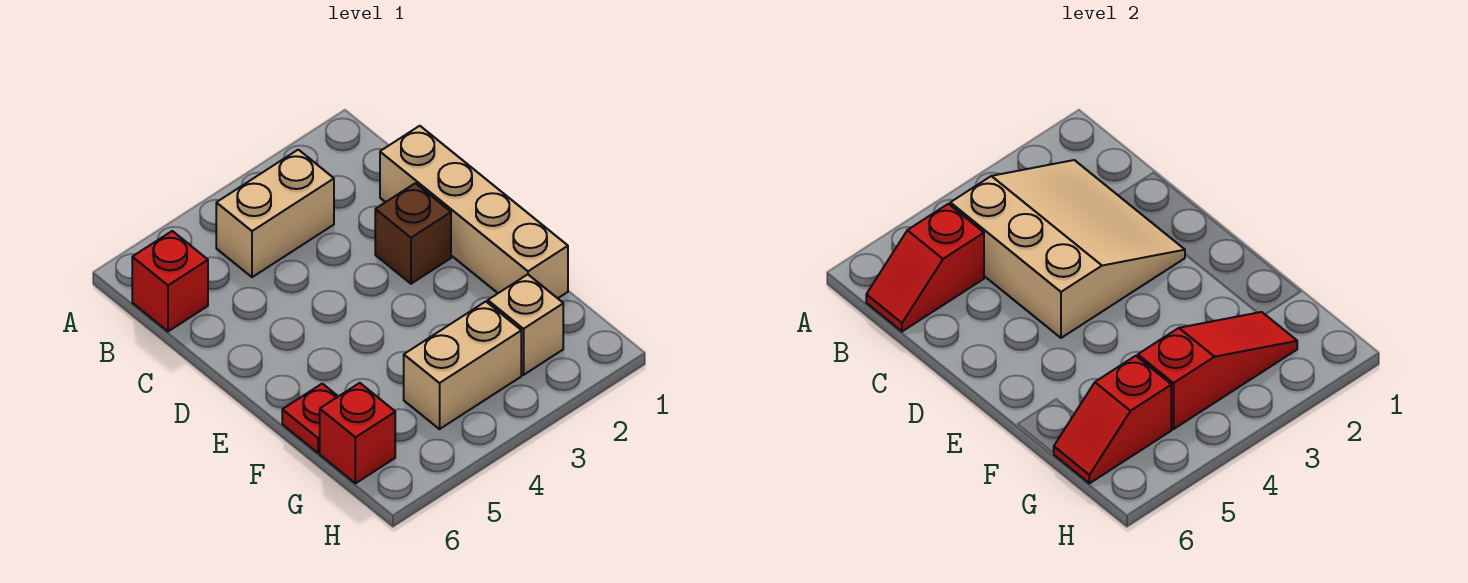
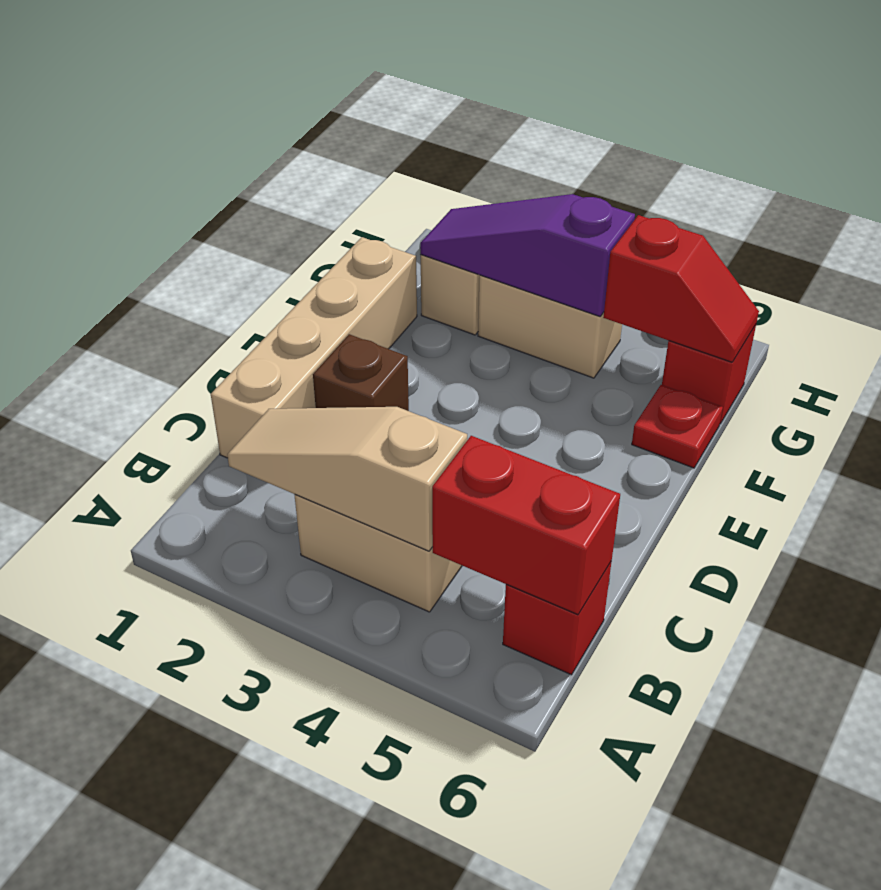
tan 3x3 slope [950,160,1185,338] -> tan 1x3 slope [227,407,467,551]
red 1x2 slope [866,204,984,331] -> red 1x2 brick [432,436,620,615]
red 1x3 slope [1138,312,1297,429] -> purple 1x3 slope [420,194,635,316]

